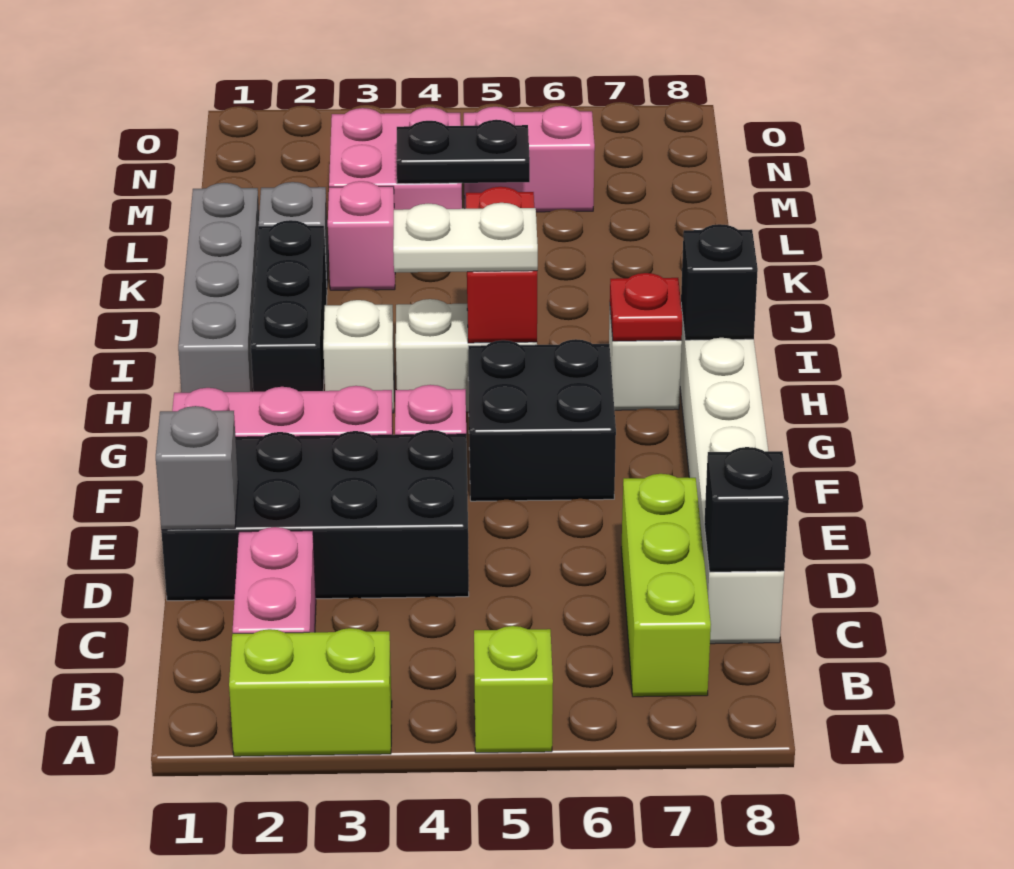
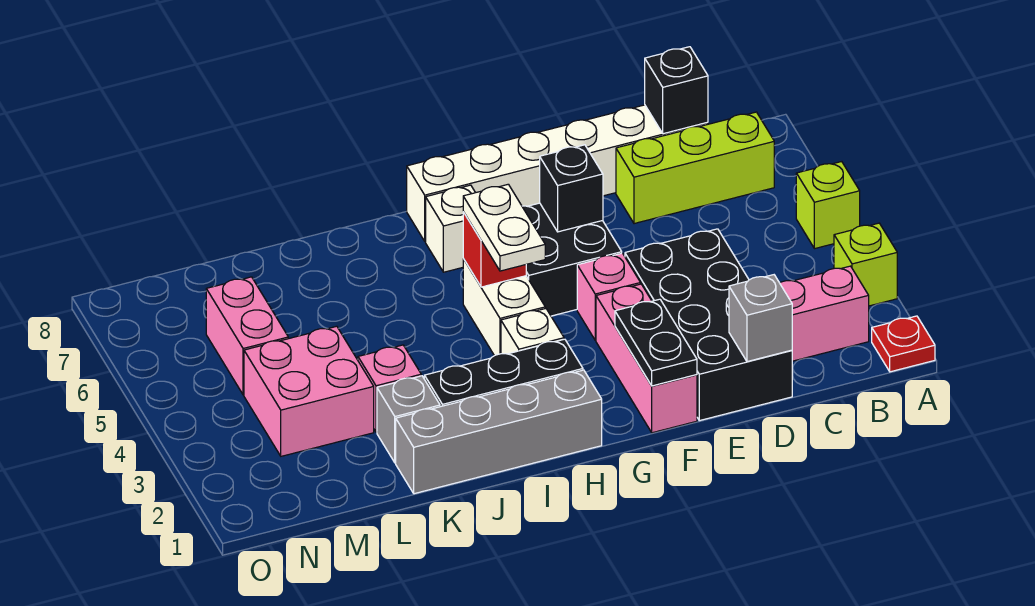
lime 1x2 brick [229,628,392,756] -> lime 1x1 brick [834,223,897,306]
red 1x2 brick [466,187,537,343] -> red 1x1 brick [463,212,526,287]
red 1x1 plate [610,273,683,341] -> red 1x1 plate moved to [872,316,935,372]
black 1x1 brick [681,224,758,340] -> black 1x1 brick moved to [540,145,603,232]
black 1x2 plate [396,120,530,184] -> black 1x2 plate moved to [615,299,697,386]

